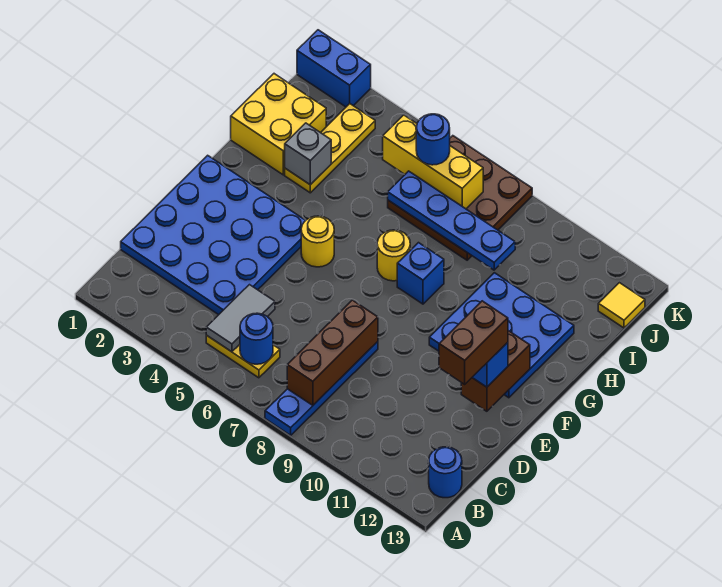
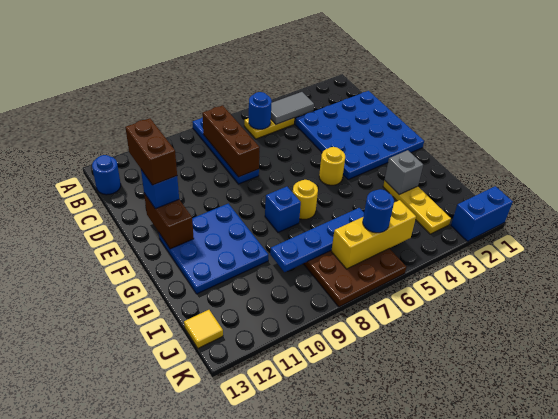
grey 1x2 tile [206,285,275,352] -> grey 1x2 tile turned to [271,92,314,124]
yellow 2x2 brick [231,74,326,175] -> none

